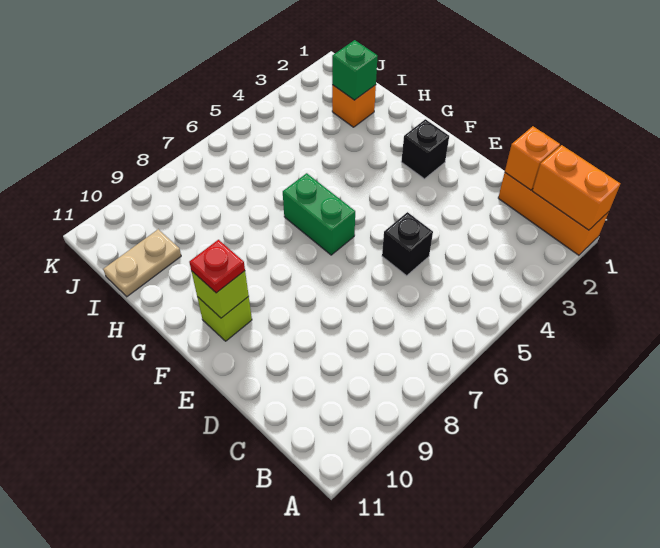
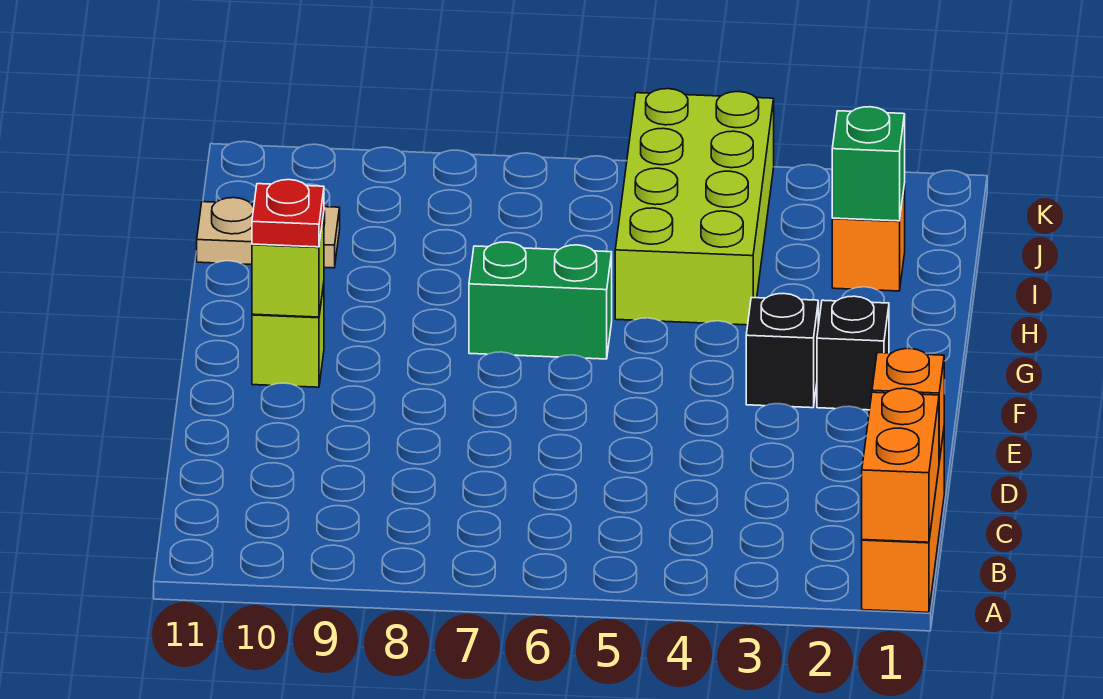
black 1x1 brick [382,212,433,276] -> black 1x1 brick moved to [746,294,818,408]
green 1x2 brick [283,173,355,255] -> green 1x2 brick turned to [469,242,612,359]
none -> lime 2x4 brick [615,89,774,325]

